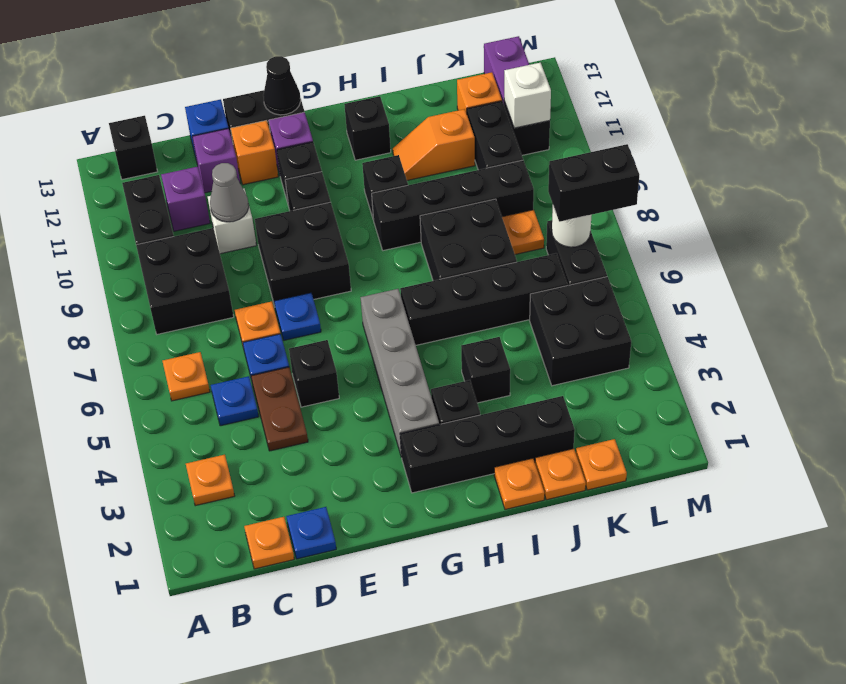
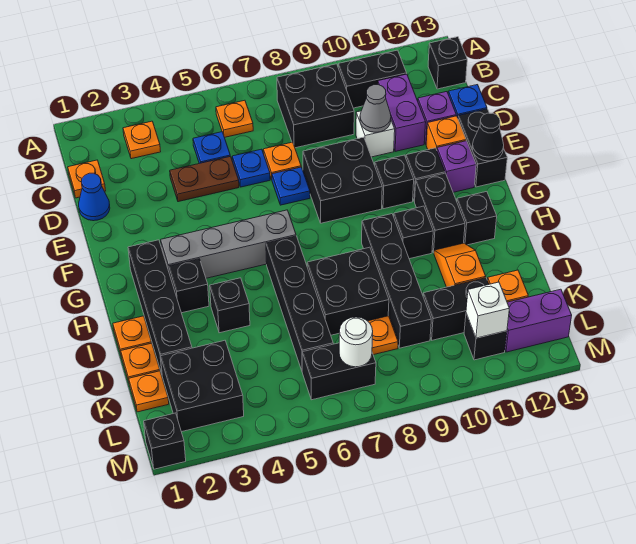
purple 1x1 brick [161,167,210,231] -> purple 1x2 brick [378,74,426,151]
blue 1x1 plate [286,507,336,559] -> blue 1x1 cone [79,173,110,221]
black 1x1 brick [289,340,339,407] -> black 1x1 brick moved to [144,413,186,469]
black 2x2 brick [530,277,631,386] -> black 2x2 brick moved to [161,340,244,432]
black 1x2 brick [548,144,639,222] -> black 1x2 brick moved to [415,173,465,253]

